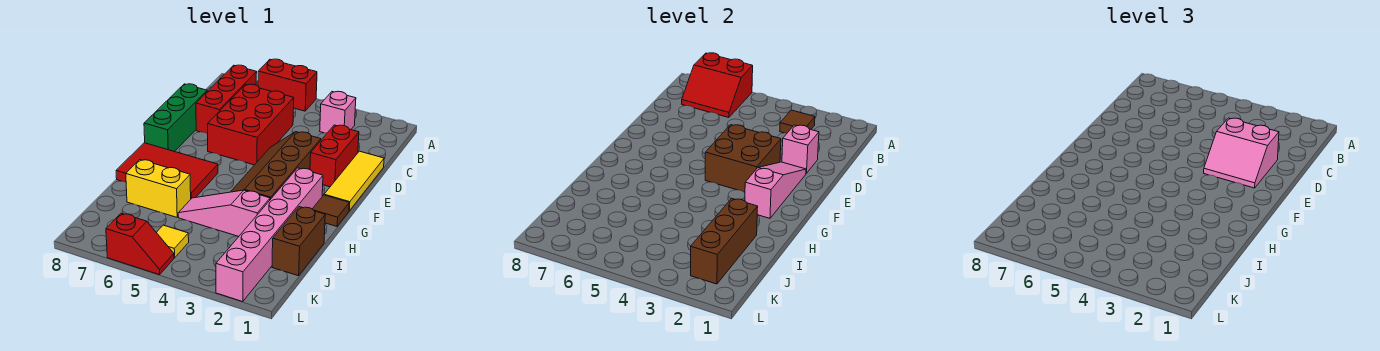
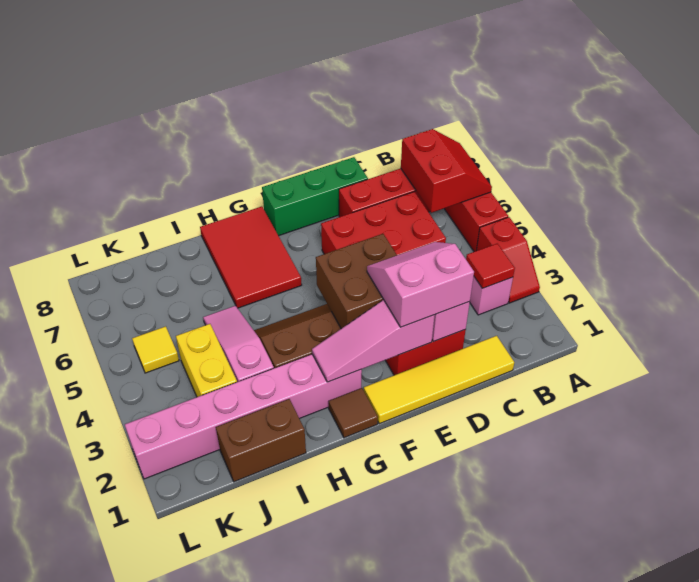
red 2x2 slope [682,53,753,117] -> red 2x2 slope turned to [401,129,492,213]
brown 1x1 tile [780,110,815,133] -> red 1x1 tile [466,244,515,288]
yellow 1x3 tile [324,151,384,211] -> yellow 1x4 tile [364,336,514,424]
pink 2x2 slope [1204,118,1279,188] -> pink 2x2 slope turned to [367,242,474,327]
pink 1x3 slope [745,162,806,218] -> pink 1x3 slope turned to [312,300,435,382]
brown 1x3 brick [691,198,758,284] -> none
yellow 1x2 brick [126,160,191,217] -> yellow 1x2 brick moved to [176,324,237,397]
red 1x2 slope [106,213,174,275] -> red 1x2 slope moved to [476,217,540,303]

